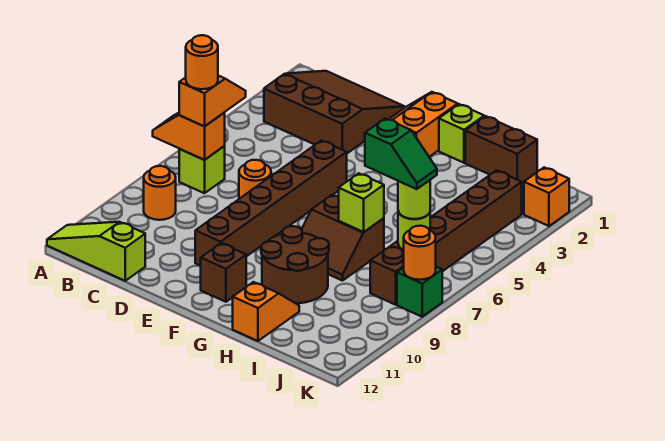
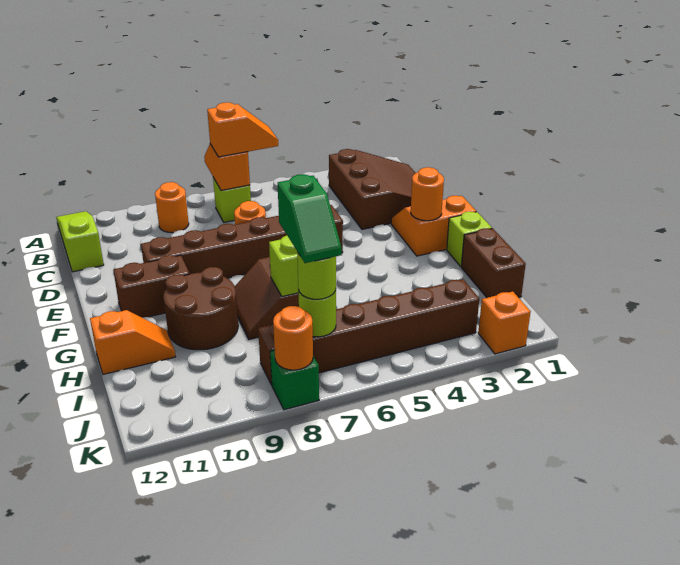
orange 1x1 round brick [186,35,218,89] -> orange 1x1 round brick moved to [411,167,444,221]
brown 1x1 brick [201,243,246,302] -> brown 1x2 brick [113,255,189,317]

